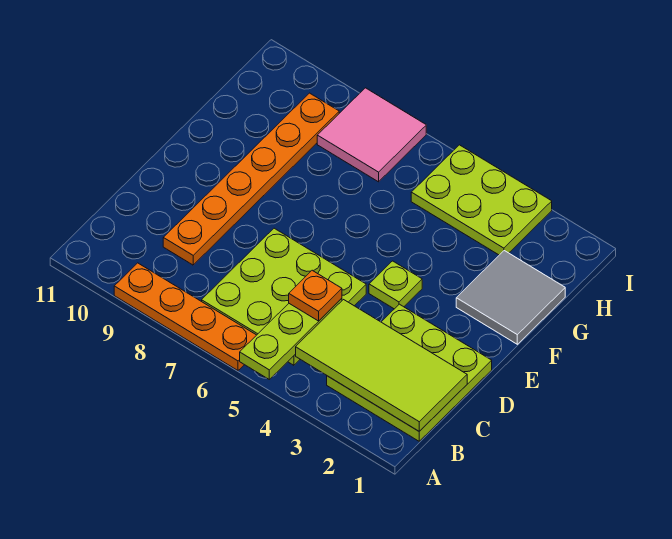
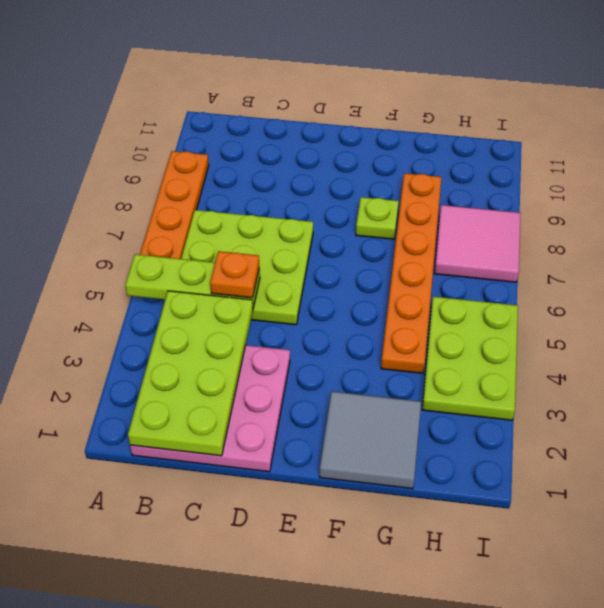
lime 3x3 plate [327,304,492,441] -> pink 3x3 plate [130,345,290,472]
lime 2x4 tile [296,300,467,431] -> lime 2x4 plate [128,291,253,456]
orange 1x6 plate [163,93,339,265] -> orange 1x6 plate turned to [381,173,442,373]
lime 1x1 plate [369,261,422,309] -> lime 1x1 plate moved to [356,197,399,239]

